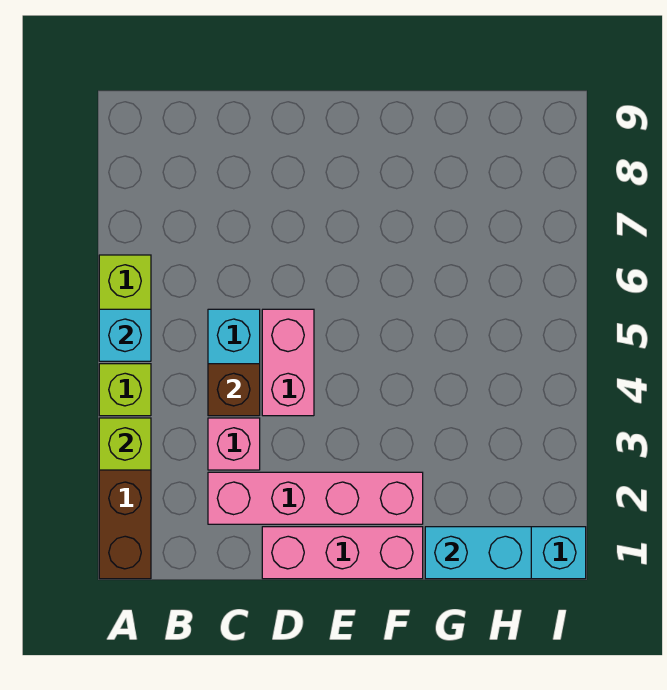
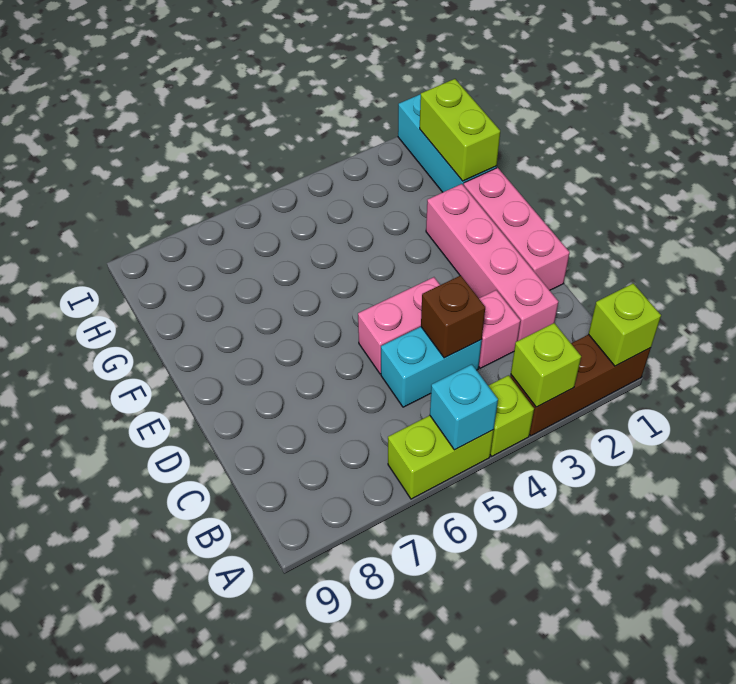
none -> lime 1x1 brick [589,283,661,366]
cyan 1x2 brick [425,527,531,579] -> lime 1x2 brick [420,79,500,181]

